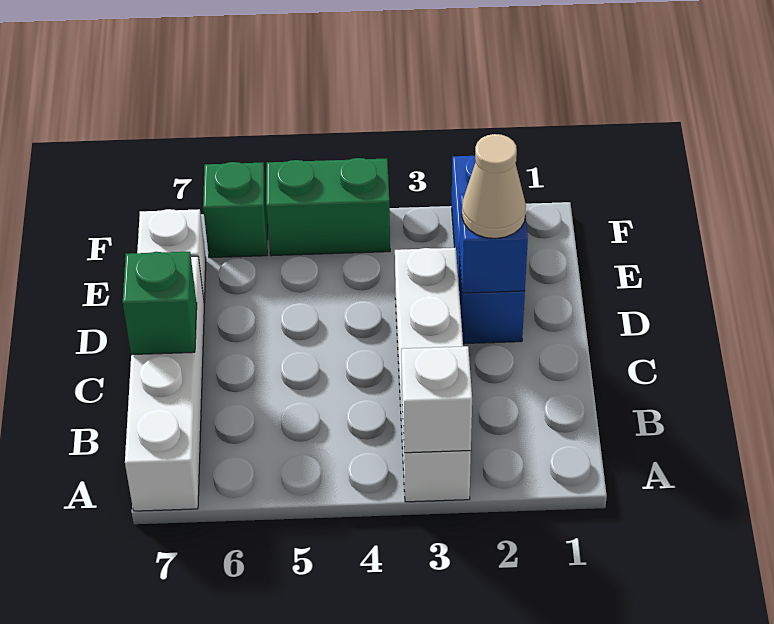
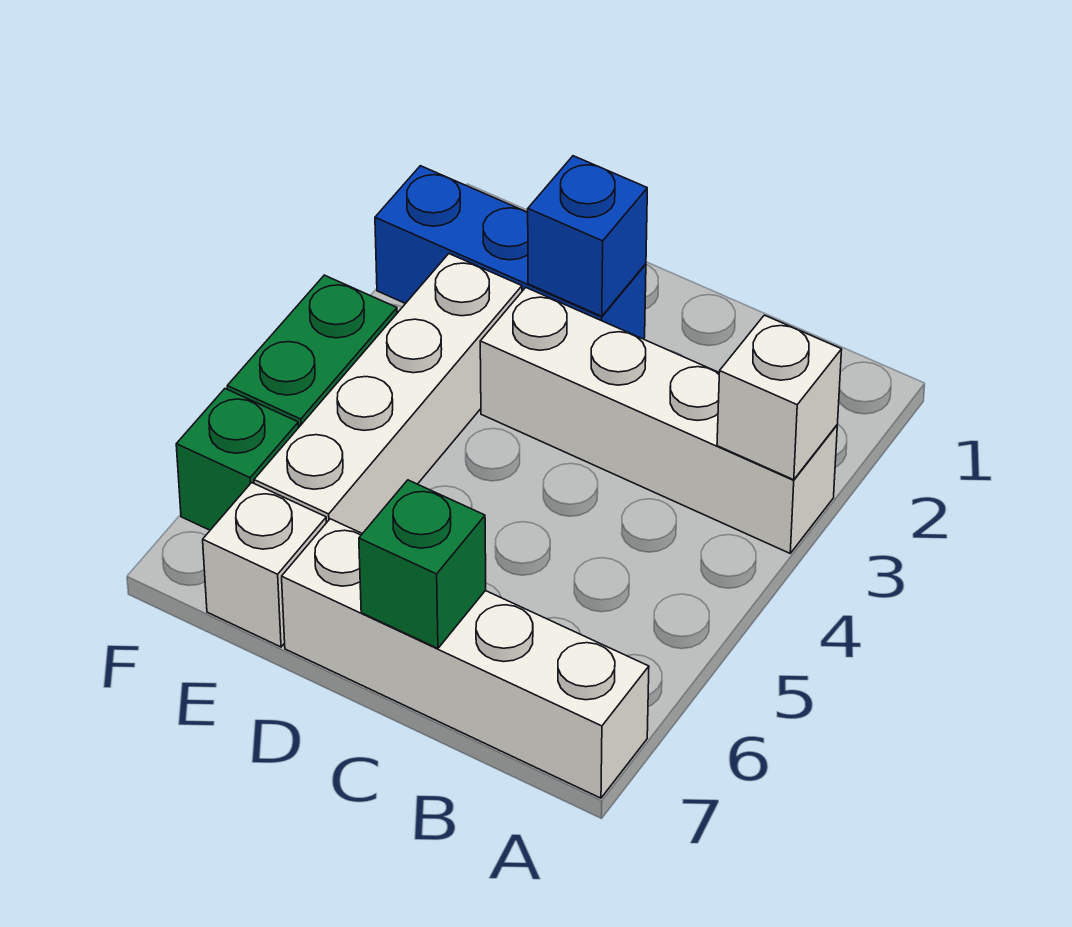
tan 1x1 cone [462,134,526,239] -> none
none -> white 1x4 brick [254,254,522,534]

